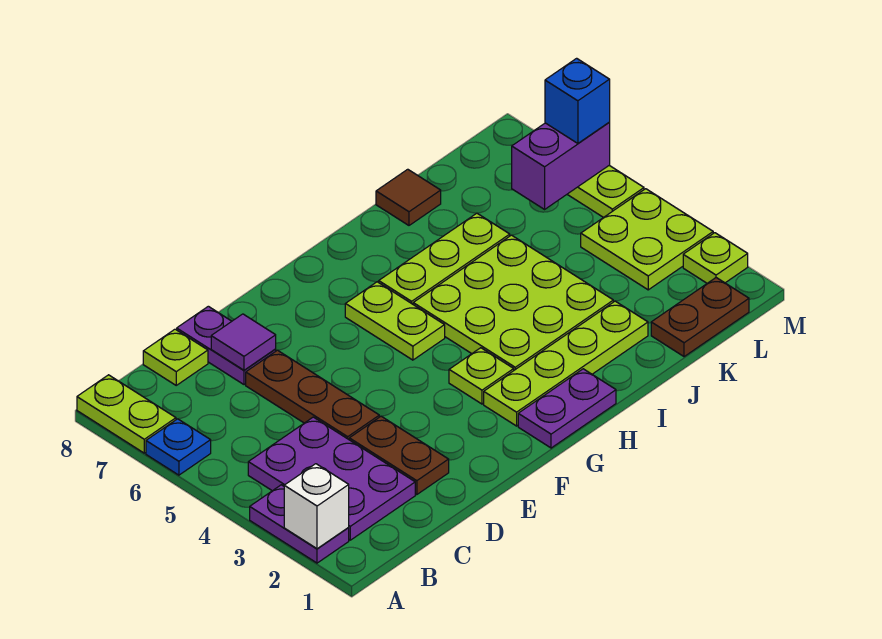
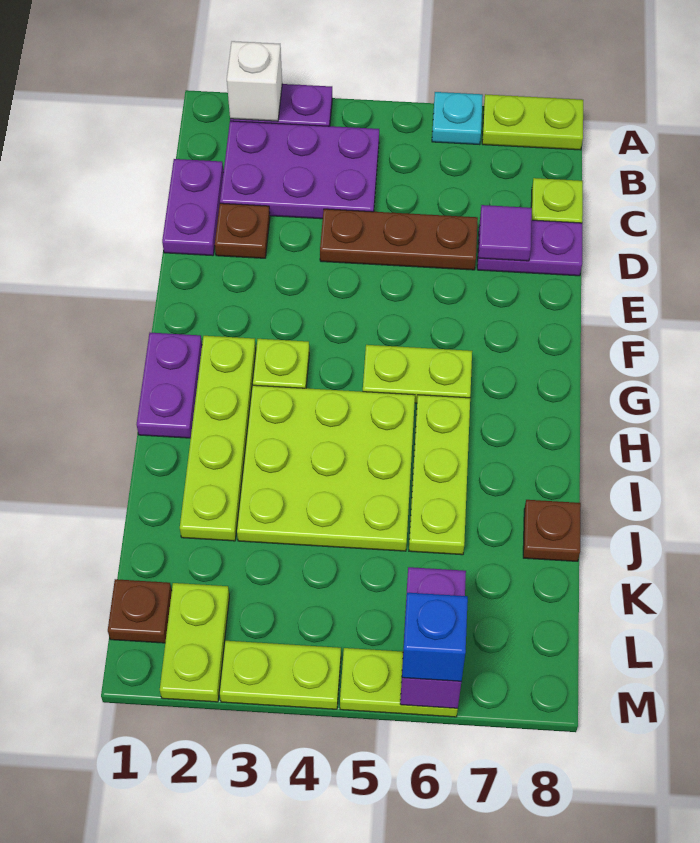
blue 1x1 plate [146,419,211,475] -> cyan 1x1 plate [432,92,483,145]
none -> purple 1x2 plate [162,159,223,256]
brown 1x2 plate [349,416,449,495] -> brown 1x1 plate [215,203,270,258]
brown 1x1 tile [376,169,441,225] -> brown 1x1 plate [523,500,581,561]
brown 1x2 plate [651,278,749,357] -> brown 1x1 plate [108,579,172,643]
lime 2x2 plate [581,189,713,290] -> lime 1x2 plate [220,641,341,709]
lime 1x1 plate [683,233,748,283] -> lime 1x2 plate [160,583,229,702]

